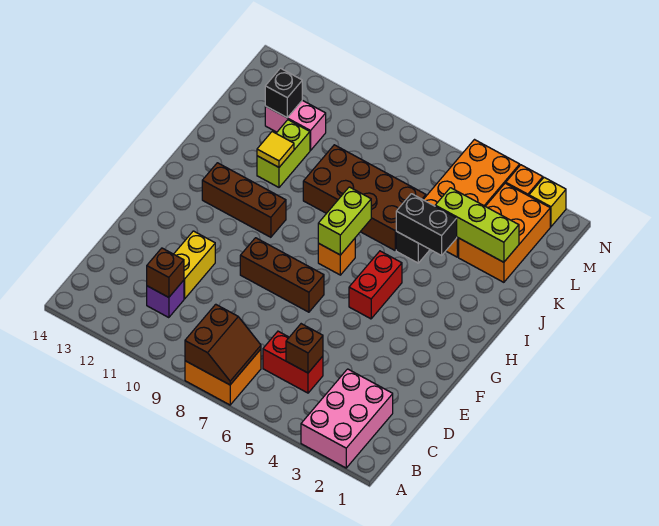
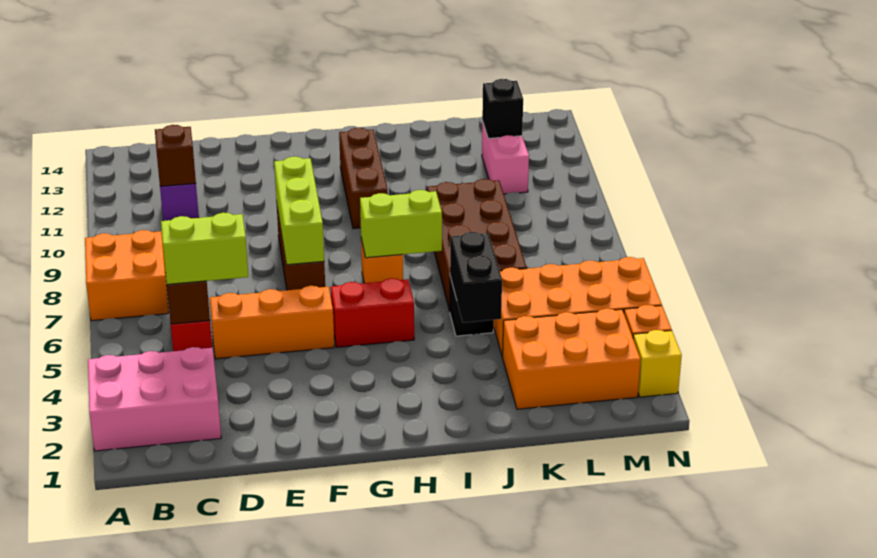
brown 2x2 slope [185,304,261,385] -> none
none -> orange 1x3 brick [210,286,334,359]
yellow 1x2 brick [174,231,215,299] -> none
lime 1x2 brick [257,120,310,187] -> lime 1x2 brick moved to [161,213,248,284]
yellow 1x1 tile [257,132,294,167] -> none
lime 1x3 brick [435,188,519,262] -> lime 1x3 brick moved to [274,156,324,265]

